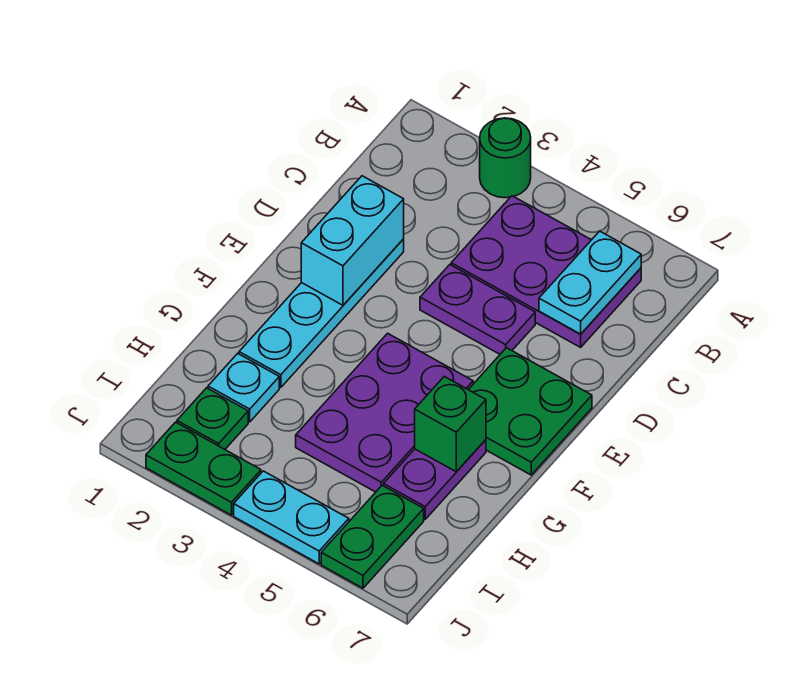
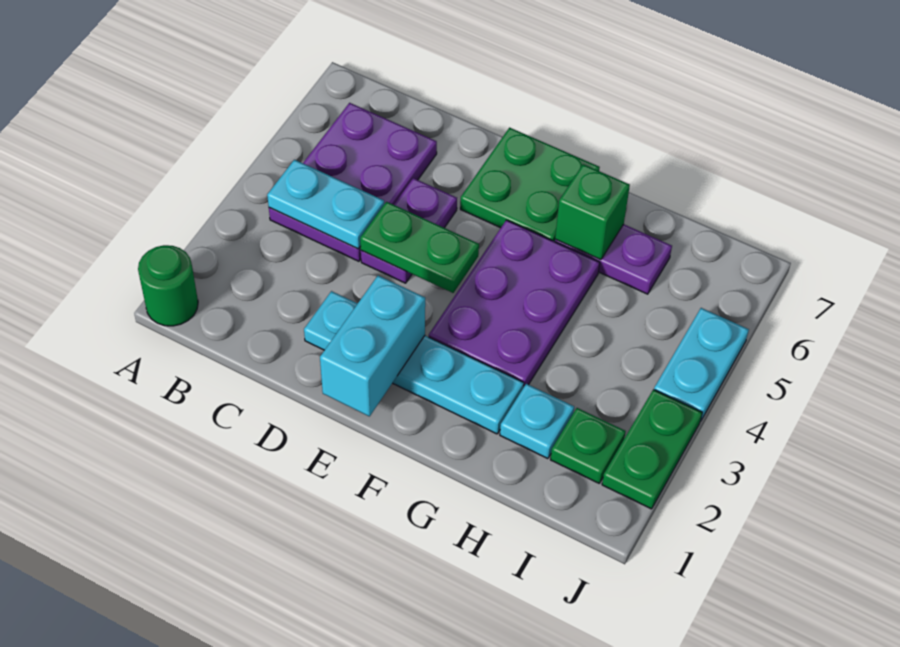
green 1x1 round brick [480,118,531,198] -> green 1x1 round brick moved to [138,245,198,326]
cyan 1x2 plate [539,231,641,334] -> cyan 1x2 plate moved to [267,160,384,249]
cyan 1x2 brick [301,176,404,305] -> cyan 1x2 brick turned to [320,276,425,416]
purple 2x3 plate [296,333,473,492] -> purple 2x3 plate turned to [429,220,600,388]
green 1x2 plate [321,485,424,588] -> green 1x2 plate moved to [360,202,479,293]

